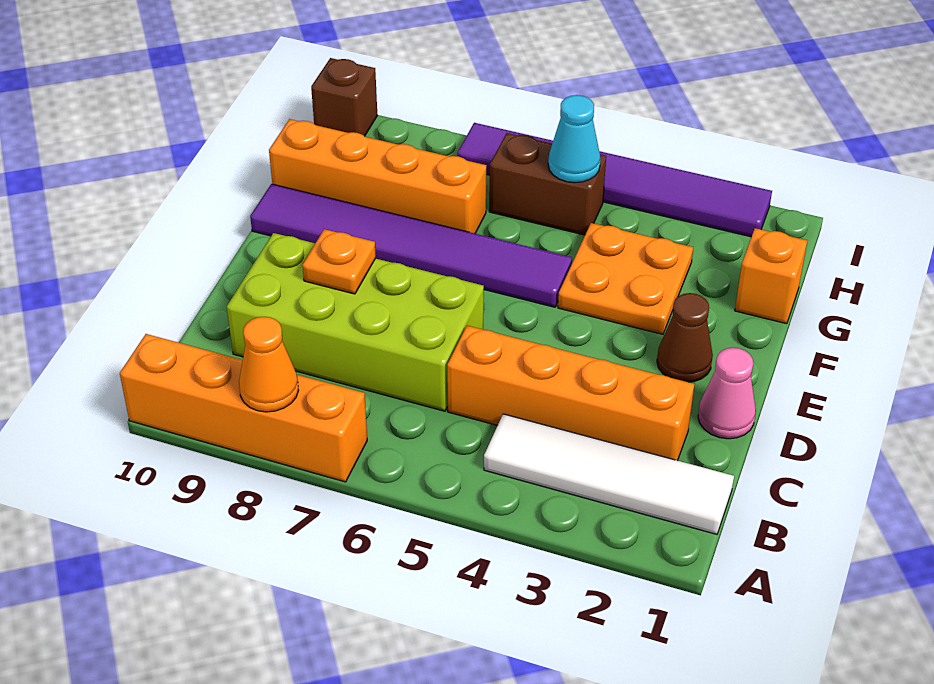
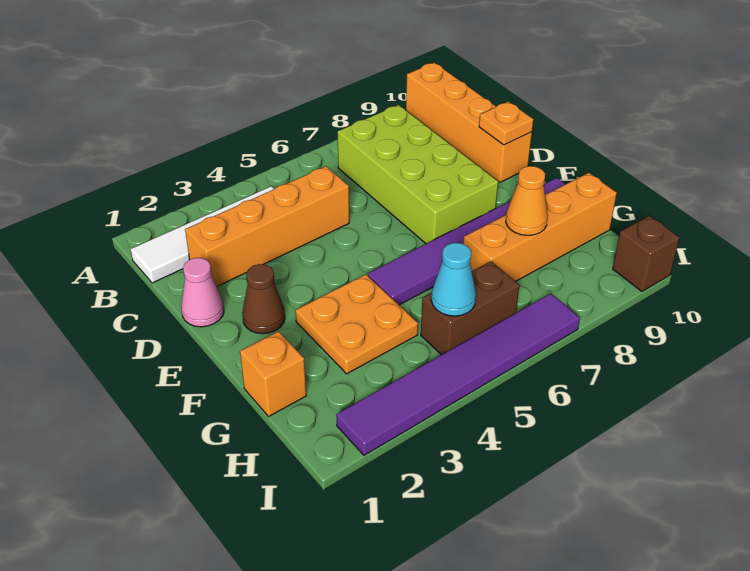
orange 1x4 brick [120,334,367,482] -> orange 1x4 brick turned to [406,63,532,182]
orange 1x1 cone [239,317,299,412] -> orange 1x1 cone moved to [506,166,548,235]
lime 2x4 brick [227,233,484,411] -> lime 2x4 brick turned to [338,105,498,244]
orange 1x1 plate [302,229,376,294] -> orange 1x1 plate moved to [479,102,534,145]

